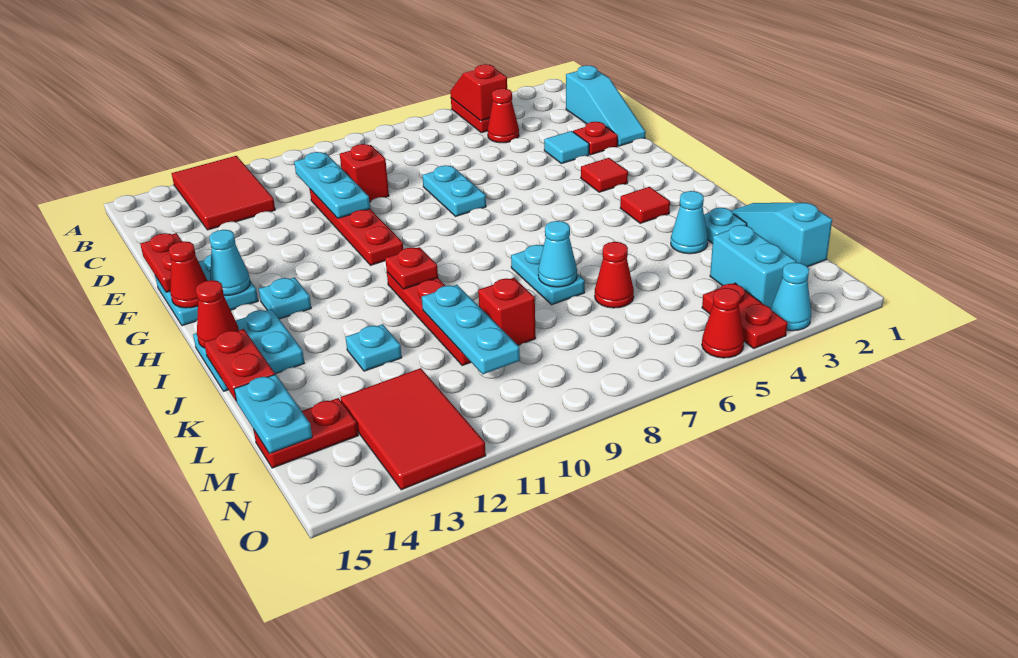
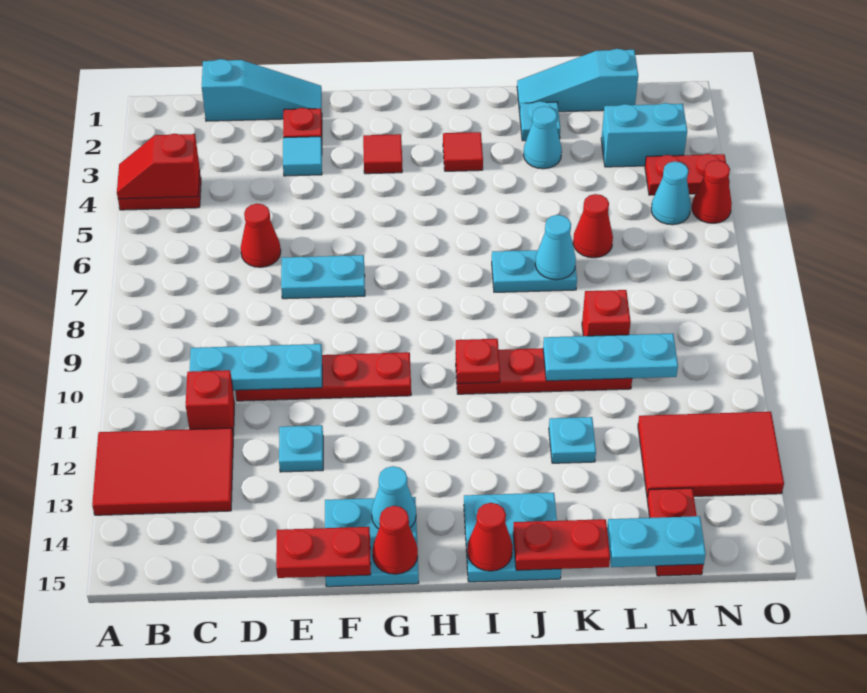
red 1x1 cone [488,89,519,143] -> red 1x1 cone moved to [241,204,281,267]
red 1x1 brick [340,144,389,202] -> red 1x1 brick moved to [186,370,235,436]
cyan 1x1 plate [259,277,311,319] -> cyan 1x1 plate moved to [279,425,323,472]
cyan 1x1 cone [771,262,811,331] -> cyan 1x1 cone moved to [651,161,691,225]

